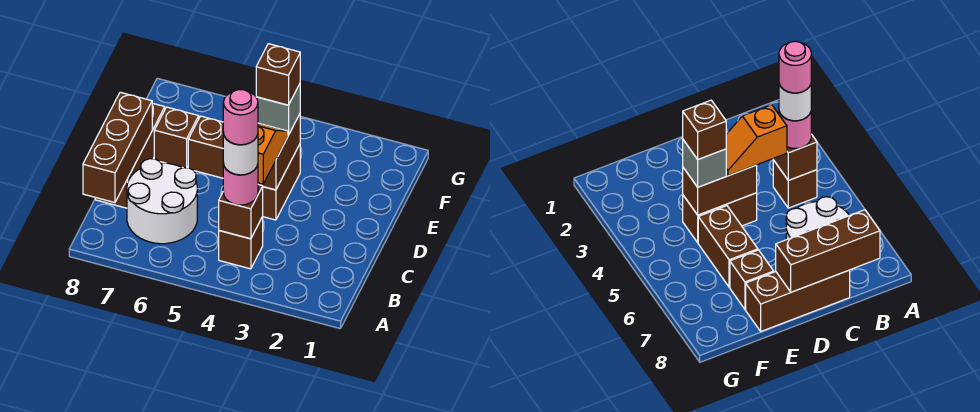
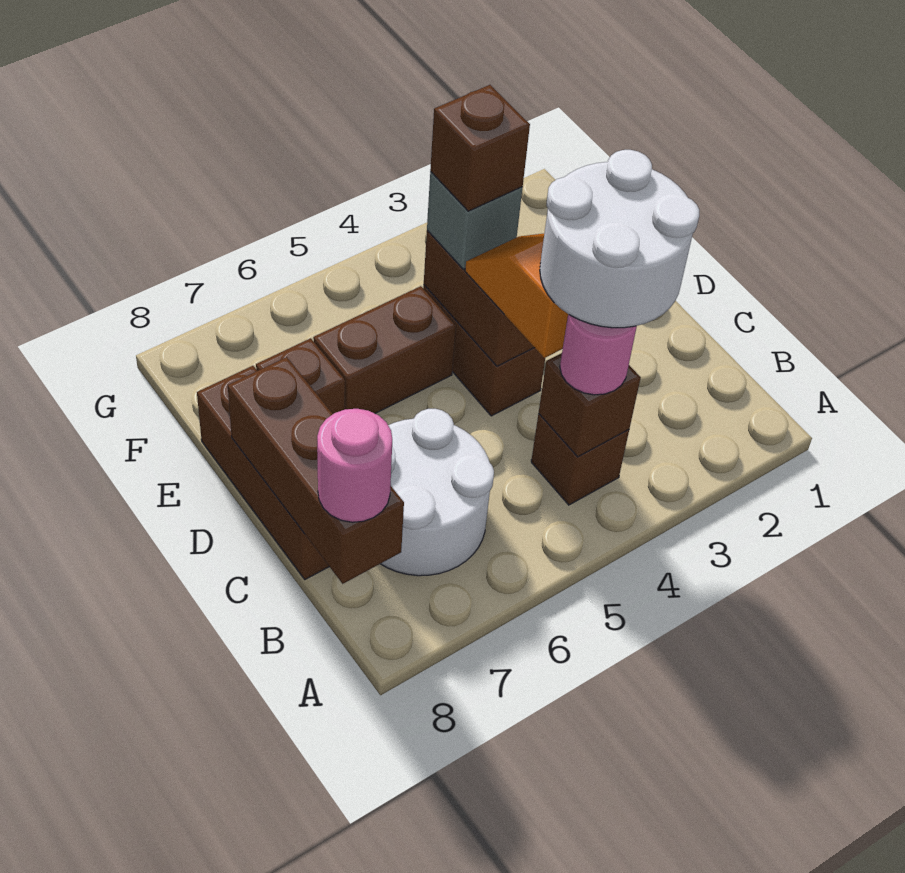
white 1x1 round brick [223,133,258,175] -> white 2x2 round brick [540,150,699,328]
pink 1x1 round brick [223,90,258,145] -> pink 1x1 round brick moved to [317,409,392,522]

